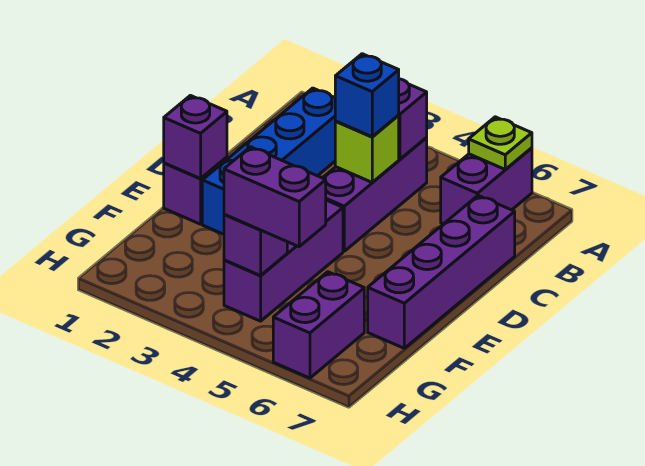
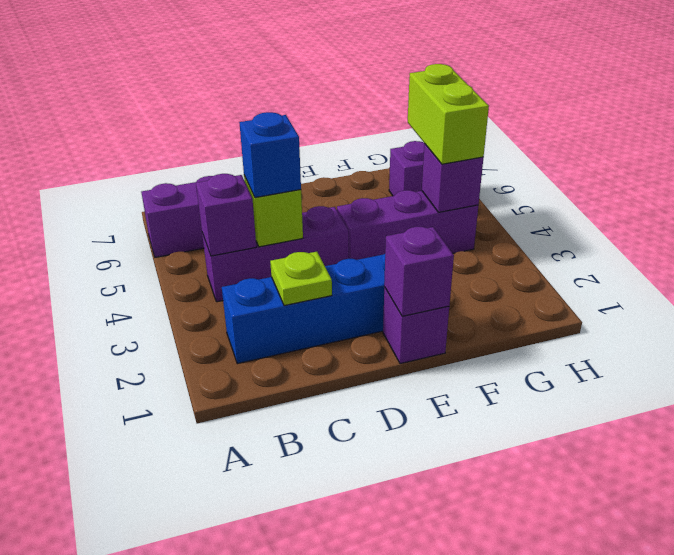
lime 1x1 plate [469,117,532,170] -> lime 1x1 plate moved to [270,252,332,306]
purple 1x4 brick [368,196,515,348] -> none
purple 1x2 brick [224,147,326,247] -> lime 1x2 brick [408,64,489,164]

